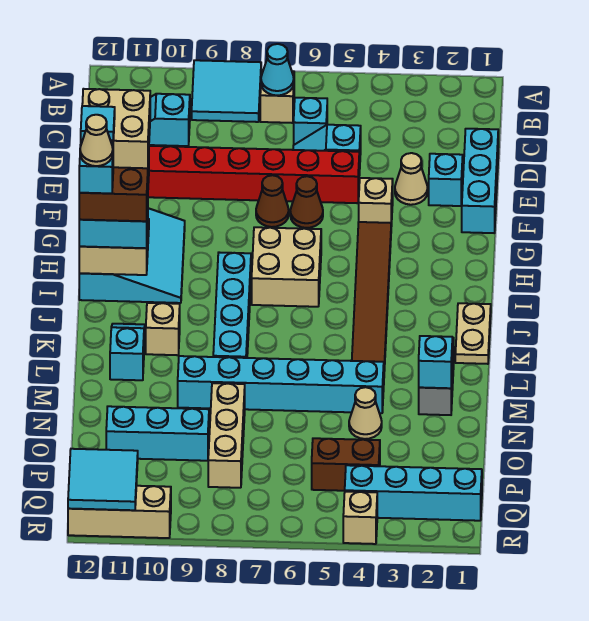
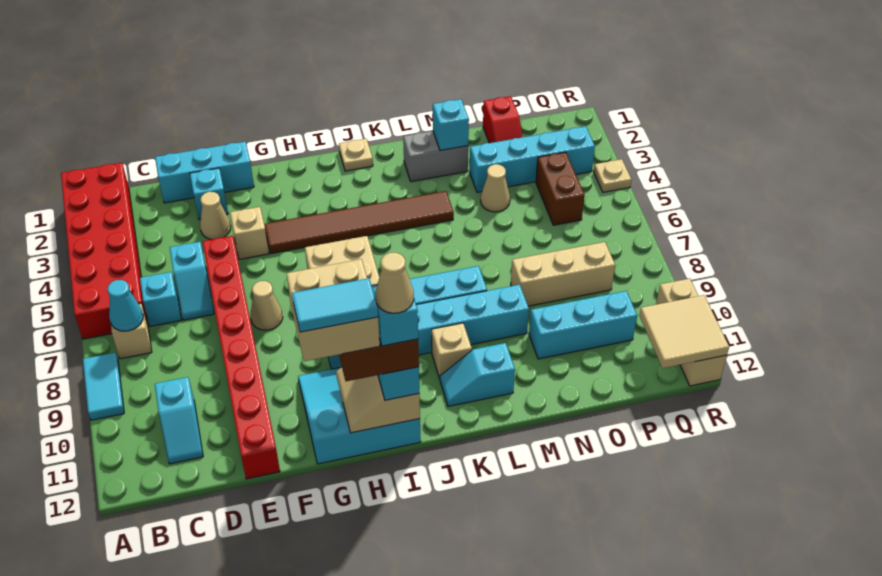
none -> red 2x6 brick [61,163,148,339]
cyan 2x2 tile [192,60,262,122] -> cyan 1x2 tile [83,353,124,420]
brown 1x1 cone [290,176,323,228] -> none
brown 1x1 cone [256,175,289,227] -> tan 1x1 cone [251,281,283,330]
cyan 1x1 tile [81,106,115,140] -> cyan 1x2 tile [292,278,378,332]
tan 1x2 plate [455,303,491,364] -> tan 1x1 plate [339,139,373,171]
cyan 1x6 brick [178,356,384,413] -> cyan 1x6 brick turned to [328,285,529,369]
none -> red 1x2 slope [483,96,523,143]
cyan 1x3 brick [106,406,209,461] -> cyan 1x3 brick turned to [529,291,637,359]
cyan 1x4 brick [345,465,482,521] -> cyan 1x4 brick turned to [470,126,595,192]
cyan 2x2 tile [68,449,138,510] -> tan 2x2 tile [639,295,729,368]
tan 1x1 brick [343,492,377,544] -> tan 1x1 plate [594,159,631,192]

